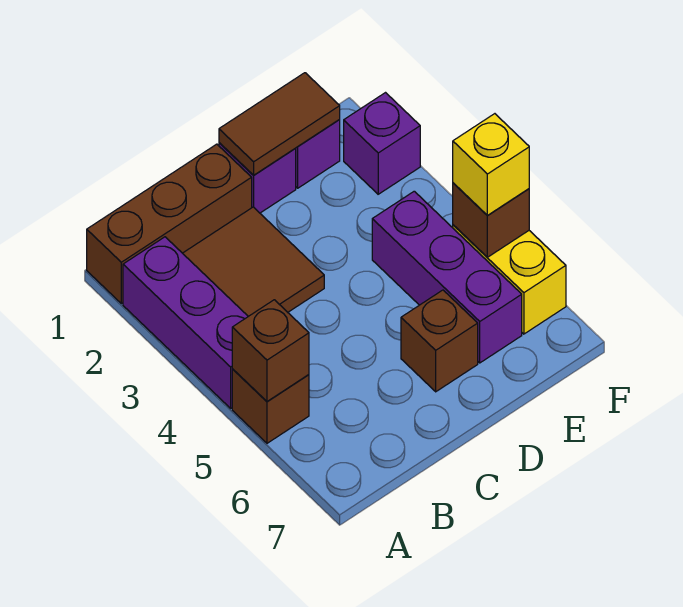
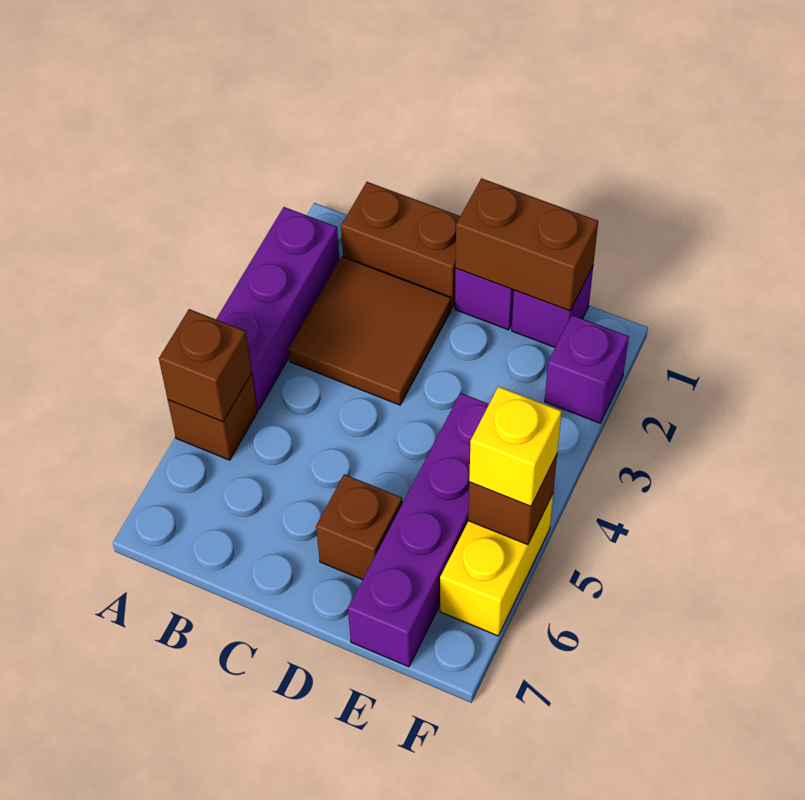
brown 1x3 brick [87,144,252,304] -> brown 1x2 brick [341,182,460,308]
brown 1x2 tile [219,73,340,175] -> brown 1x2 brick [455,178,598,311]
purple 1x3 brick [372,191,522,363] -> purple 1x4 brick [348,393,489,667]

